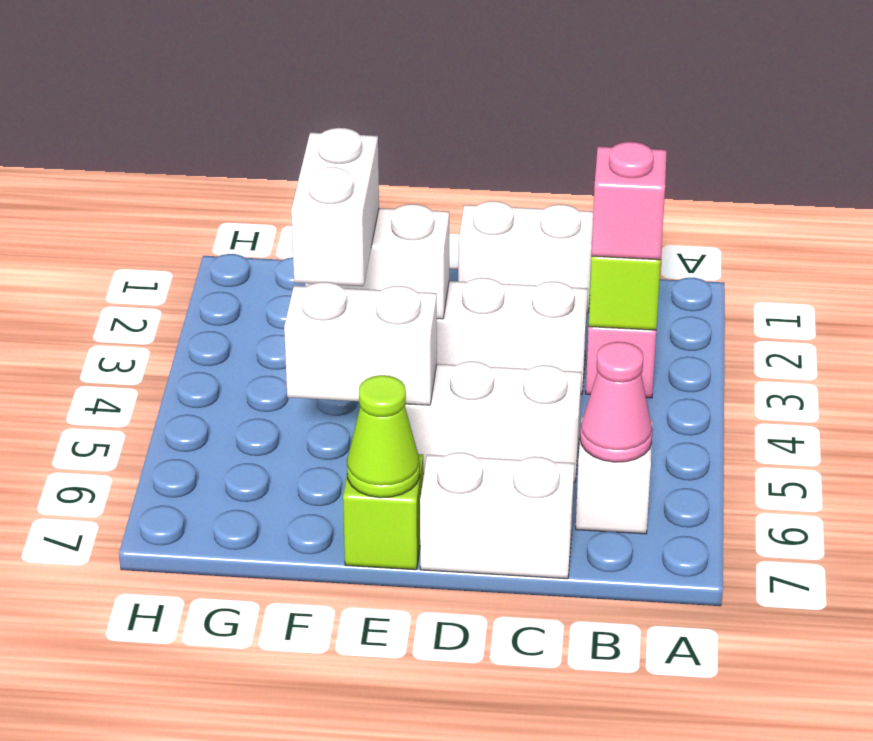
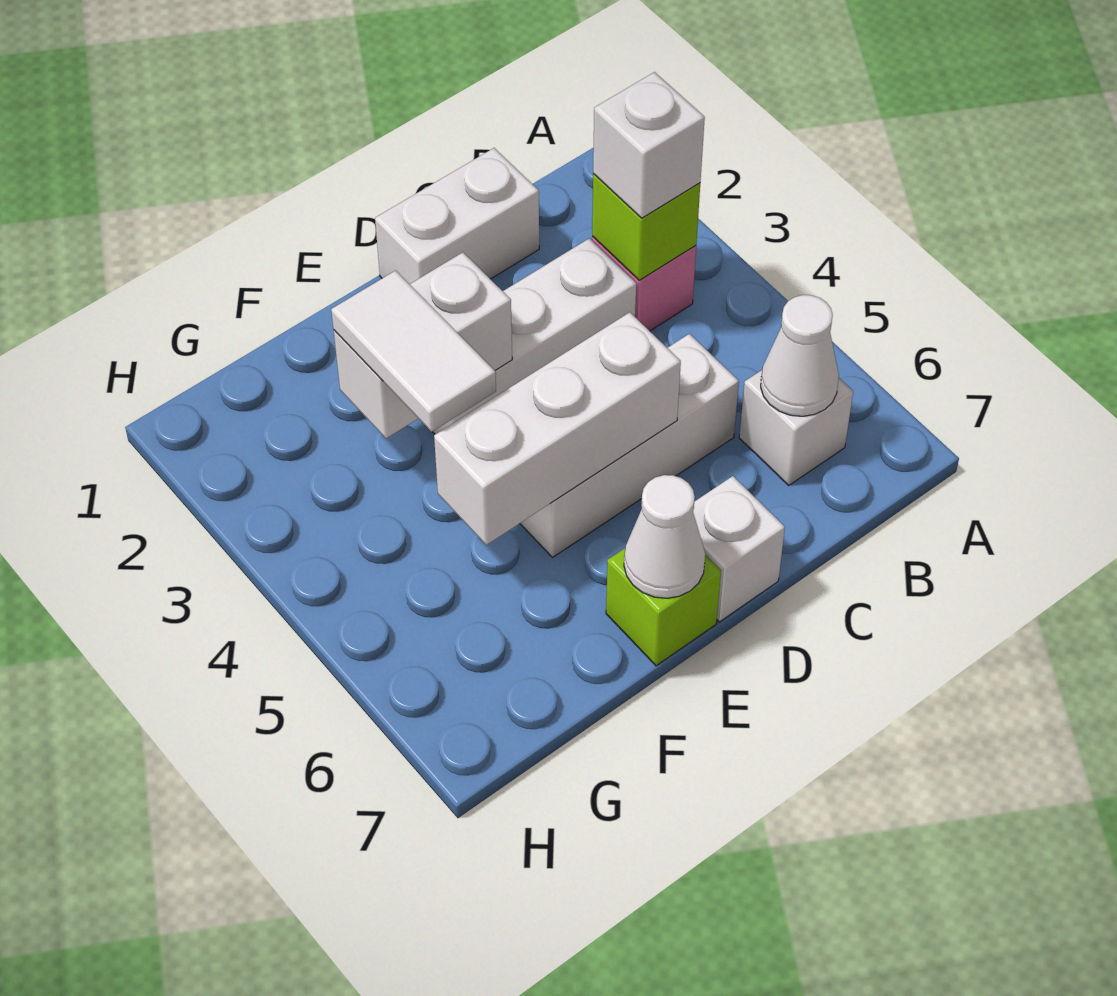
pink 1x1 brick [592,142,667,260] -> white 1x1 brick [593,72,705,218]
pink 1x1 cone [580,342,652,462] -> white 1x1 cone [761,295,839,416]
white 1x2 brick [420,452,575,579] -> white 1x1 brick [693,476,785,622]
white 1x2 brick [284,282,437,405] -> white 1x3 brick [434,312,681,545]
lime 1x1 cone [347,375,420,498] -> white 1x1 cone [624,475,705,598]
white 1x2 brick [291,128,379,286] -> white 1x2 tile [331,271,496,432]

